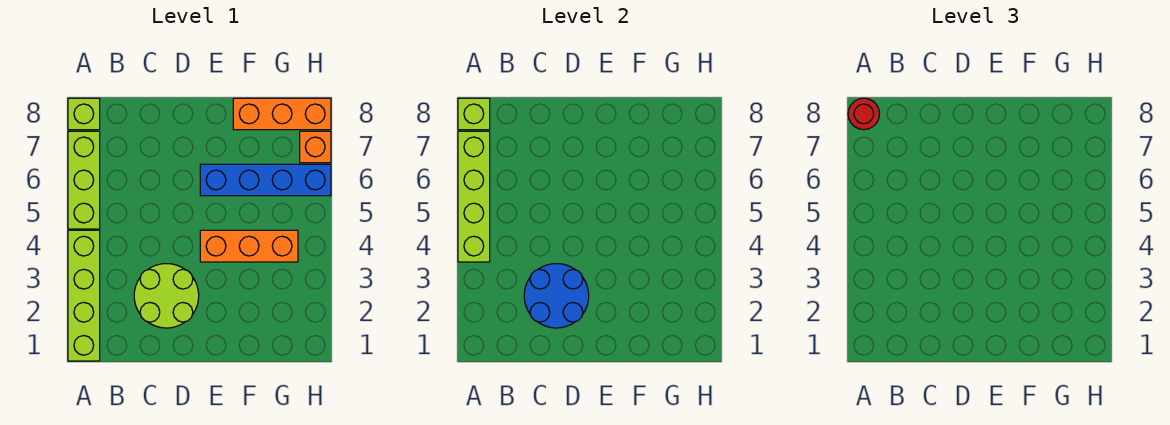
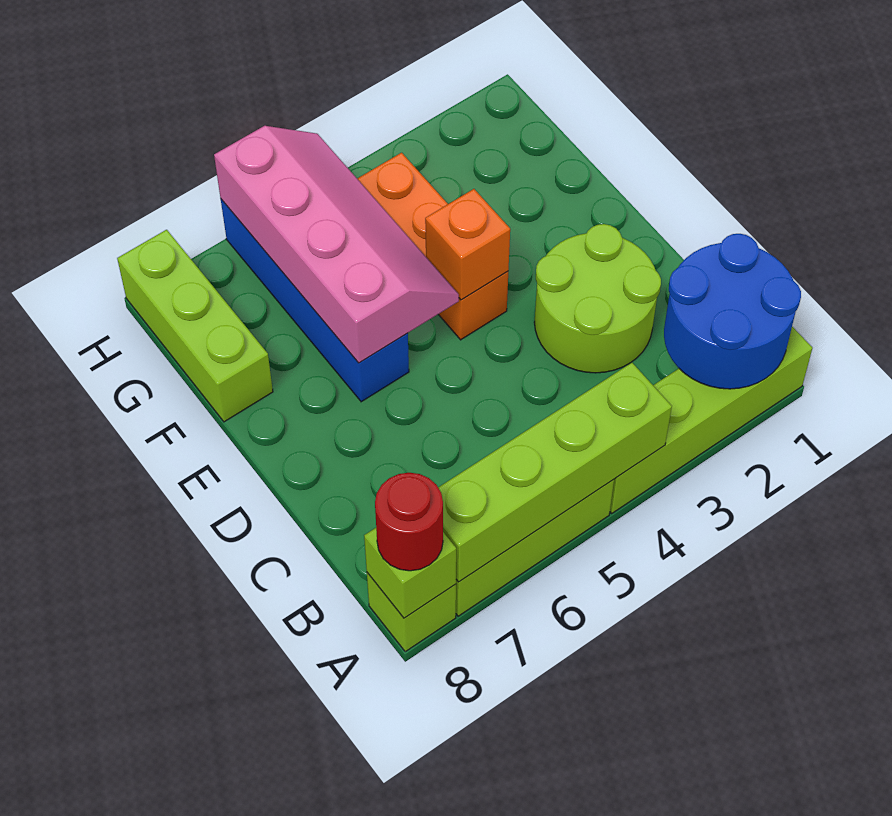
blue 2x2 round brick [524,264,589,328] -> blue 2x2 round brick moved to [664,234,801,389]
none -> pink 2x4 slope [214,126,459,363]
orange 1x3 brick [233,98,331,130] -> lime 1x3 brick [117,230,273,422]
orange 1x1 brick [300,131,331,163] -> orange 1x1 brick moved to [425,189,510,300]

